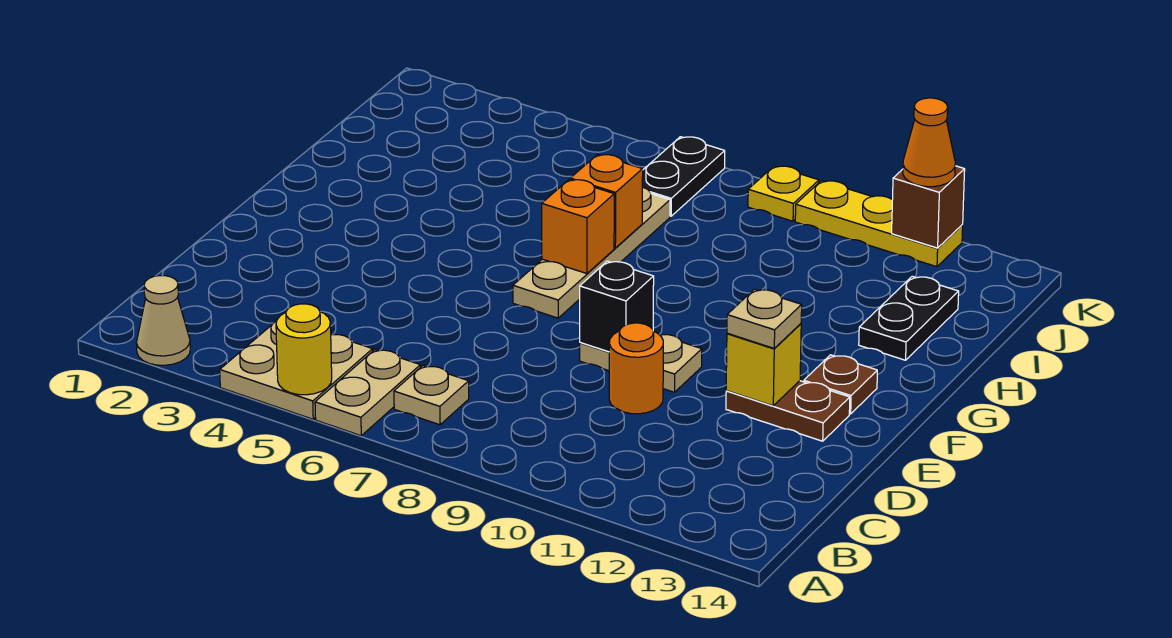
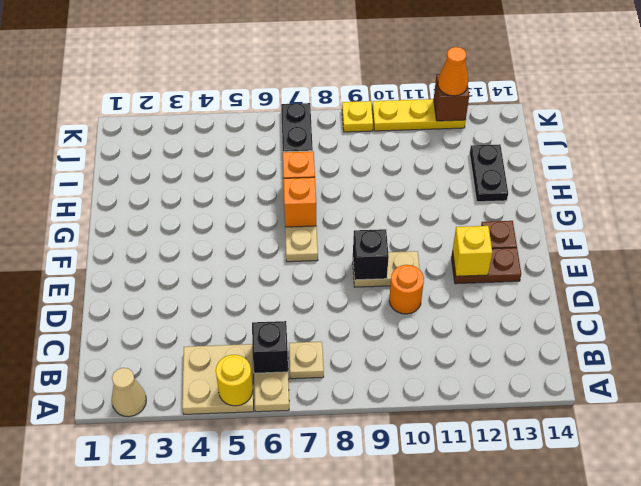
none -> black 1x1 brick [252,321,288,373]
tan 1x1 plate [727,289,802,348] -> none

